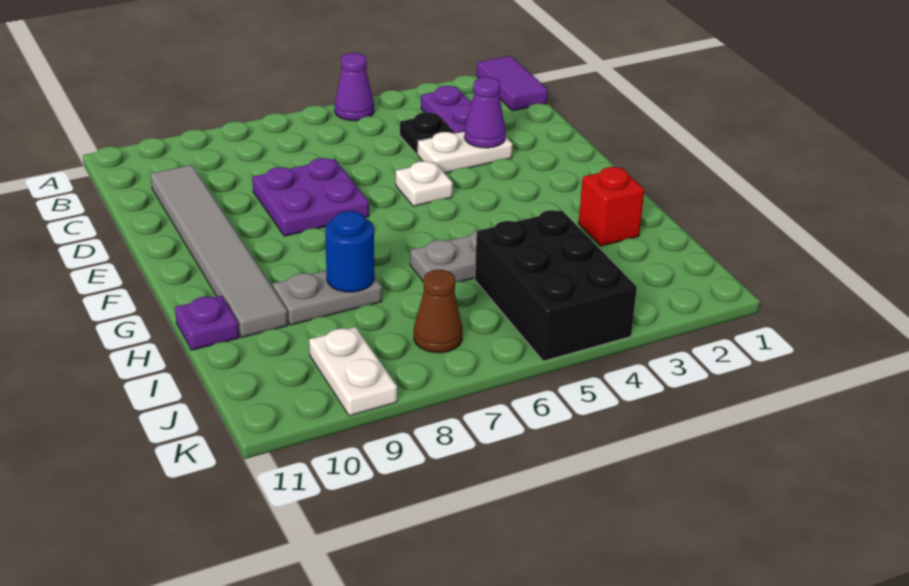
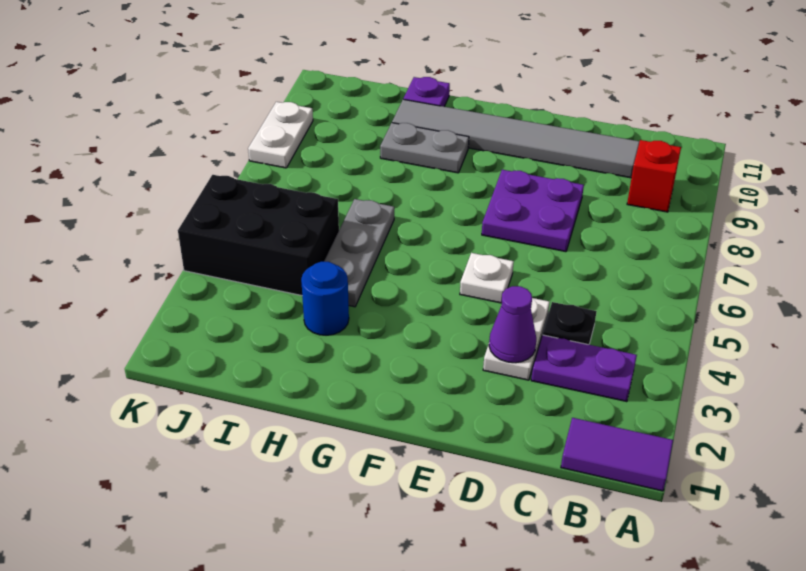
purple 1x1 cone [335,53,374,121] -> none
red 1x1 brick [579,167,644,246] -> red 1x1 brick moved to [627,140,681,212]
grey 1x2 plate [272,270,382,325] -> grey 1x2 plate turned to [380,123,469,173]
blue 1x1 round brick [325,211,374,292] -> blue 1x1 round brick moved to [301,262,349,335]
brown 1x1 cone [414,270,463,353] -> none
white 1x2 plate [309,327,397,416] -> white 1x2 plate turned to [248,102,313,168]

